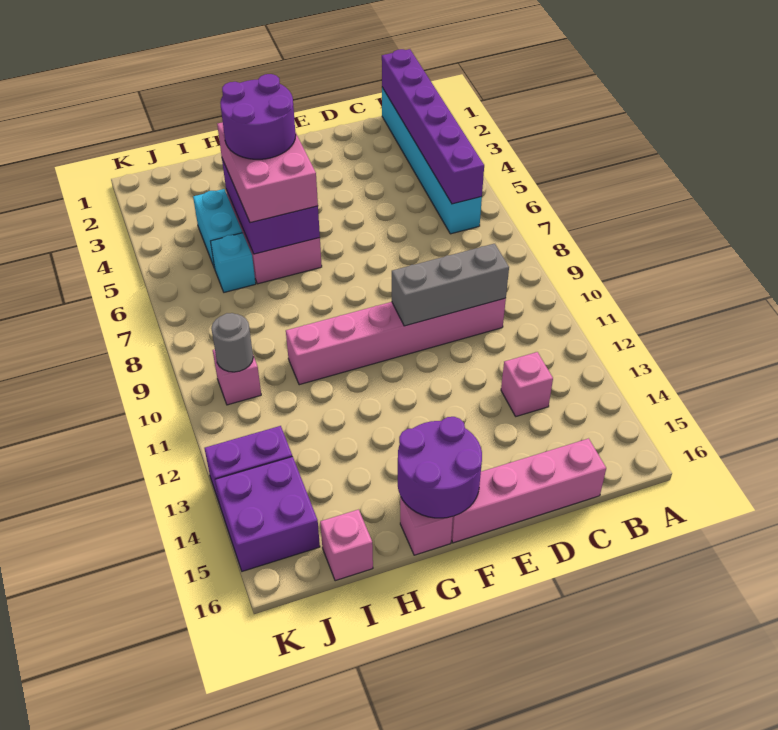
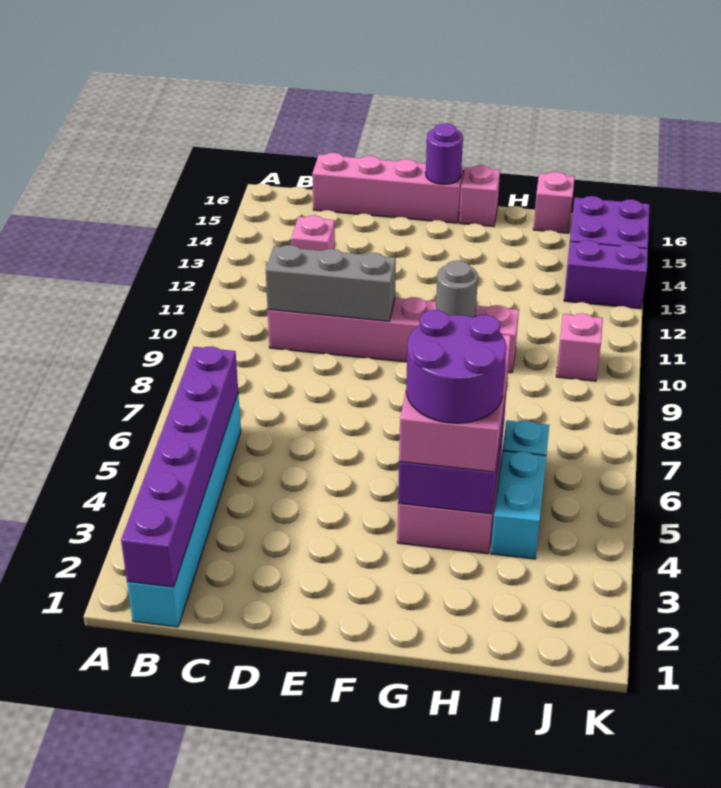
purple 2x2 round brick [398,417,482,518] -> purple 1x1 round brick [426,123,463,184]
grey 1x1 round brick [211,313,253,372] -> grey 1x1 round brick moved to [436,261,478,317]

